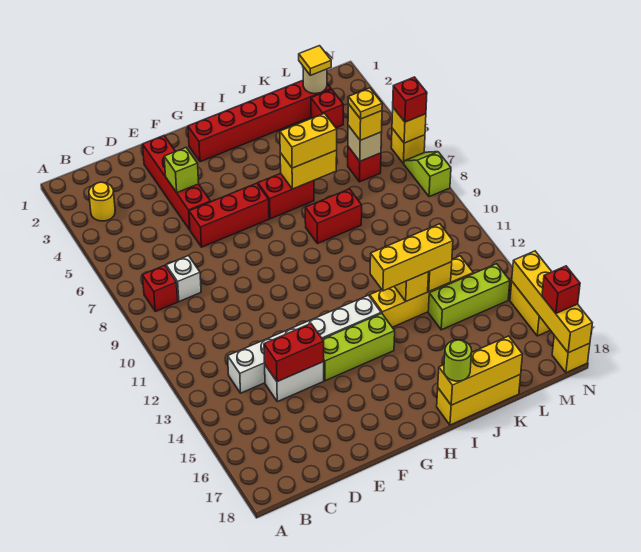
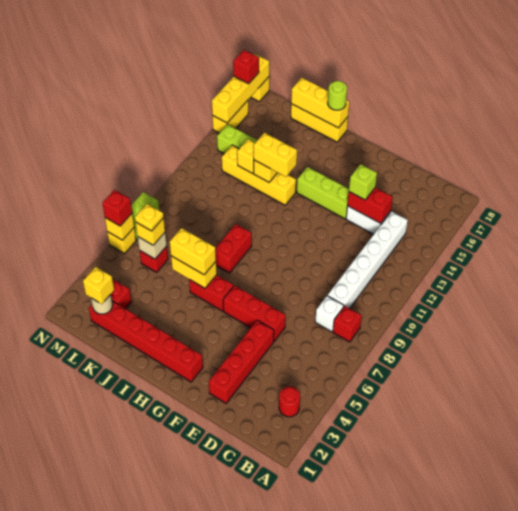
yellow 1x1 round brick [89,182,115,221] -> red 1x1 round brick [279,386,300,417]
white 1x6 brick [228,295,381,393] -> white 1x6 brick turned to [328,211,408,308]
lime 1x1 brick [164,148,199,192] -> lime 1x1 brick moved to [349,164,377,200]
red 1x2 brick [305,189,362,244] -> red 1x2 brick turned to [215,224,252,273]
yellow 1x3 brick [370,224,453,291] -> yellow 1x2 brick [254,133,297,177]
yellow 1x1 tile [299,46,331,75] -> yellow 1x1 brick [83,267,114,304]

